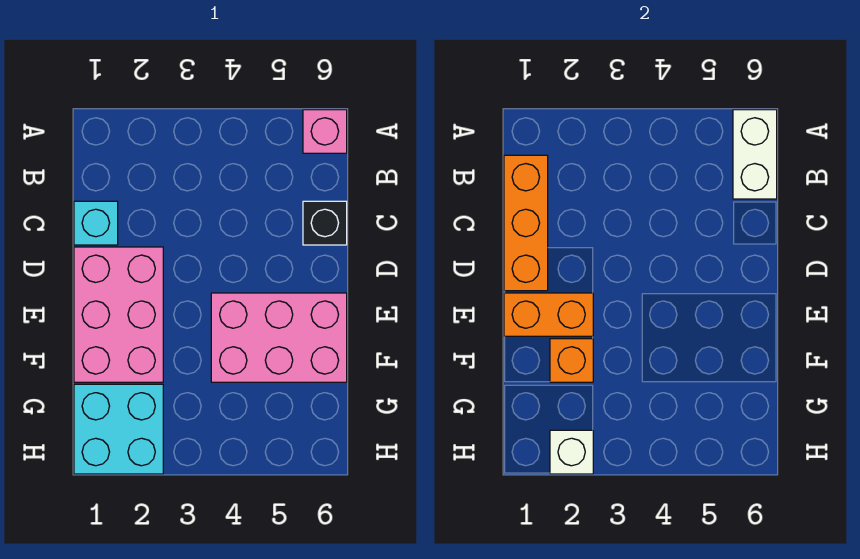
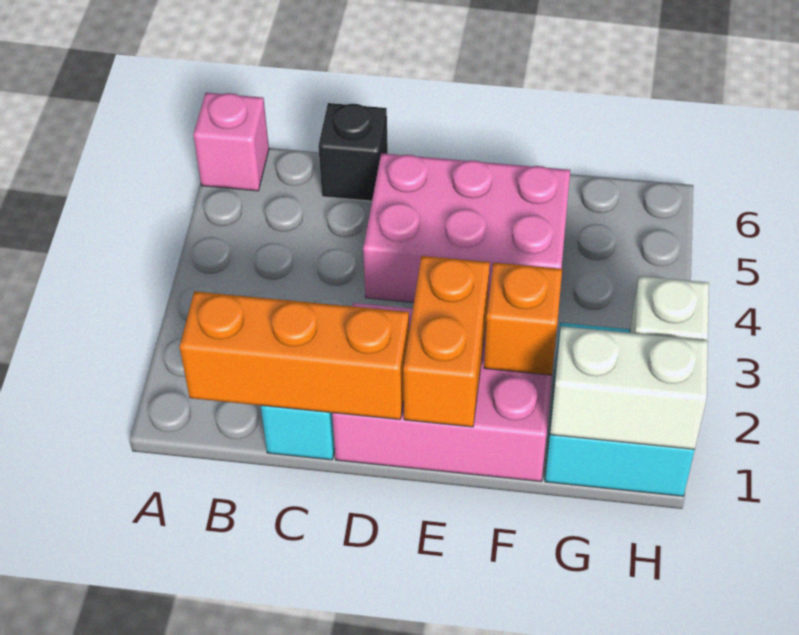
white 1x2 brick [733,110,777,199] -> white 1x2 brick moved to [550,326,708,449]
pink 2x3 brick [211,293,347,382] -> pink 2x3 brick turned to [363,153,570,309]

